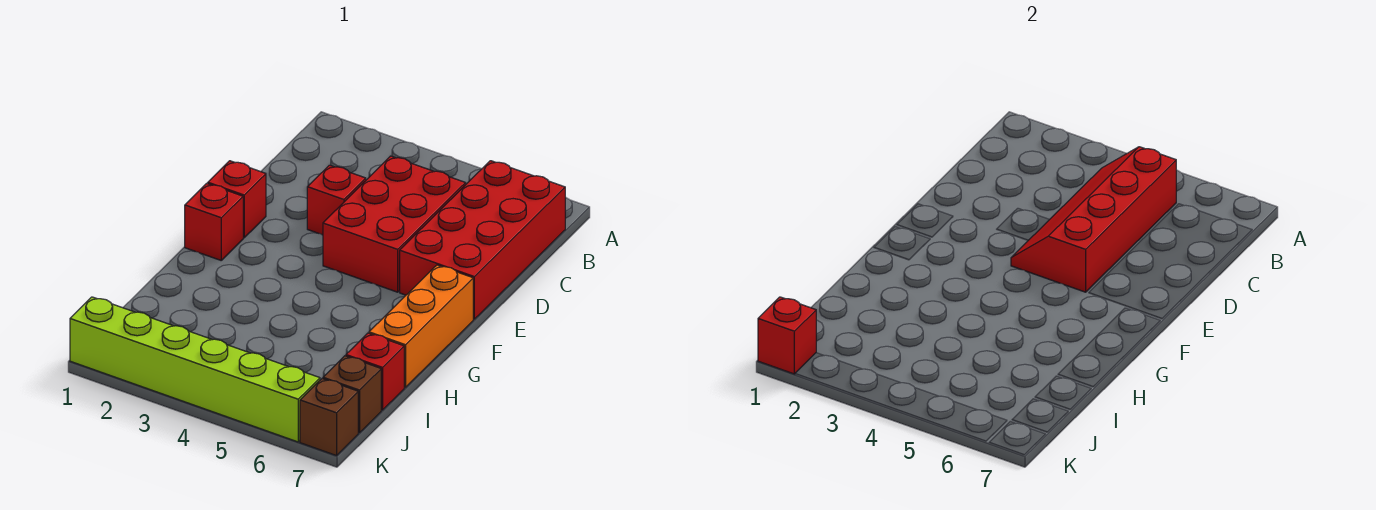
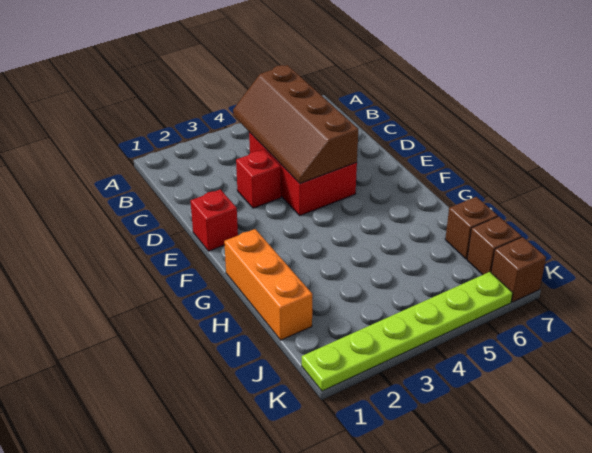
red 2x4 slope [1011,147,1176,292] -> brown 2x4 slope [233,65,358,184]
red 2x4 brick [400,161,565,319] -> none
red 1x1 brick [185,183,243,260] -> none
orange 1x3 brick [369,265,473,388] -> orange 1x3 brick moved to [224,229,312,340]
red 1x1 brick [346,333,404,410] -> brown 1x1 brick [445,197,498,259]
lime 1x6 brick [70,297,320,442] -> lime 1x6 plate [302,272,513,391]
red 1x1 brick [758,297,816,374] -> none

